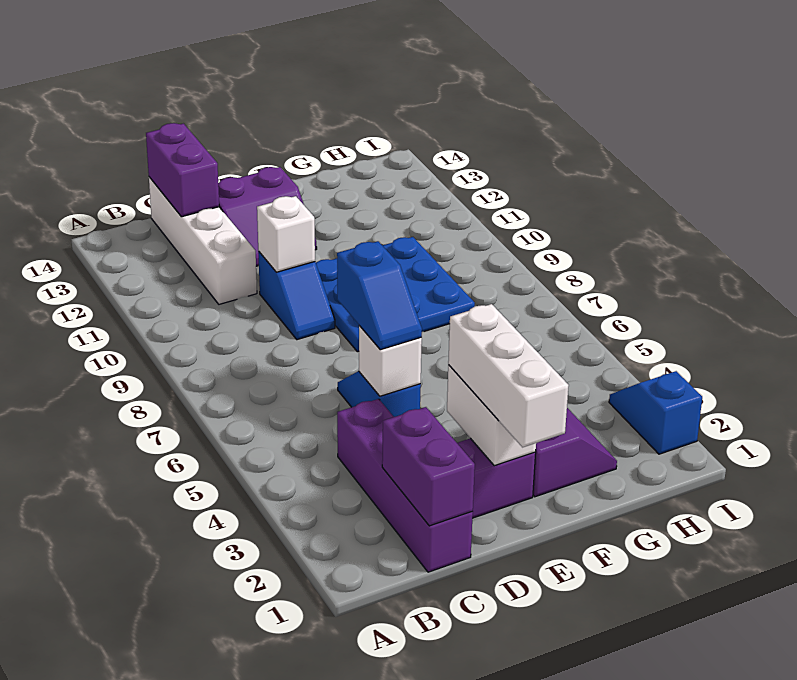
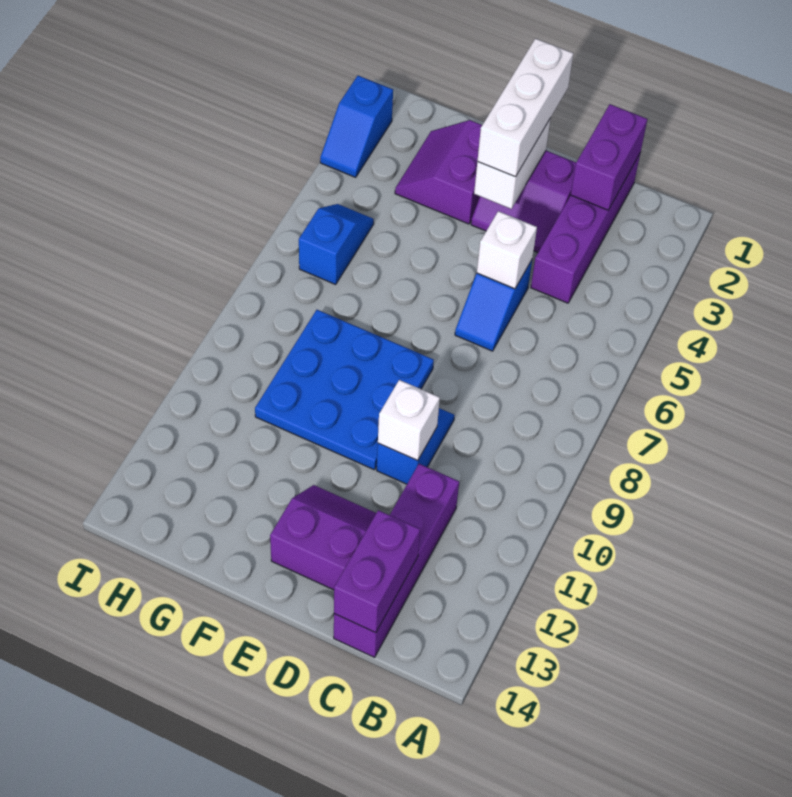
white 1x4 brick [149,177,257,304] -> purple 1x4 brick [334,464,459,657]
blue 1x2 slope [337,241,422,350] -> blue 1x2 slope moved to [299,204,374,284]

